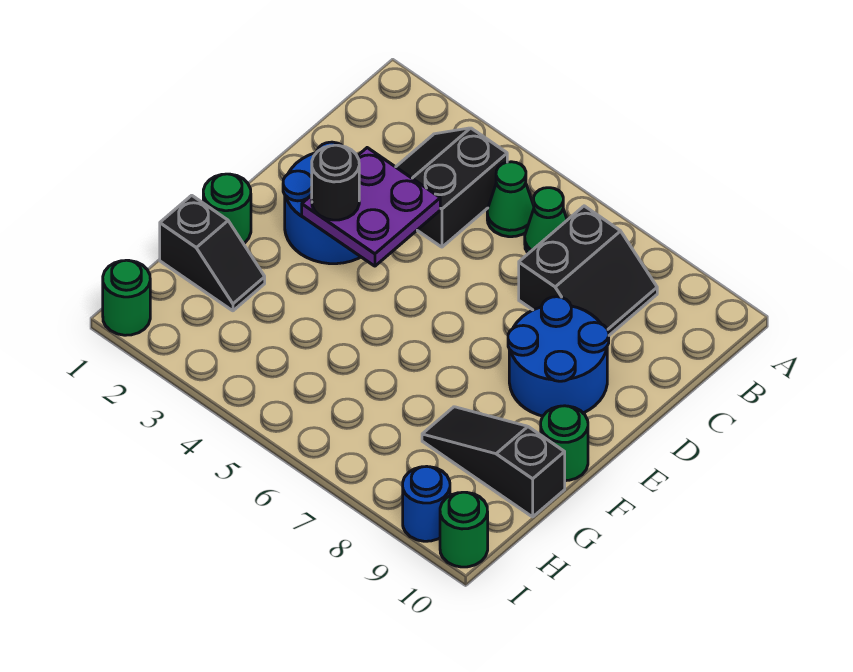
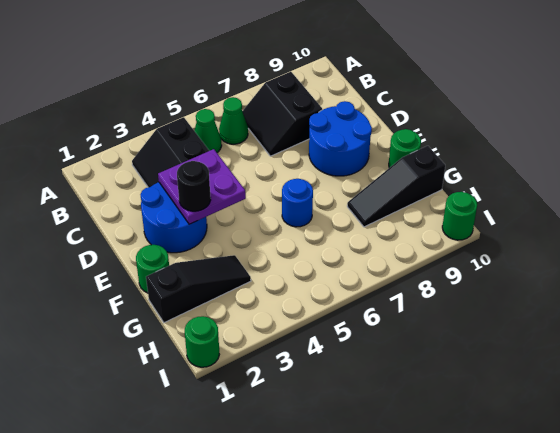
black 2x2 slope [519,206,657,335] -> black 2x2 slope turned to [242,72,322,156]
black 1x2 slope [160,195,265,311] -> black 1x3 slope [146,255,251,323]
blue 1x1 round brick [403,466,450,541] -> blue 1x1 round brick moved to [282,179,313,227]

